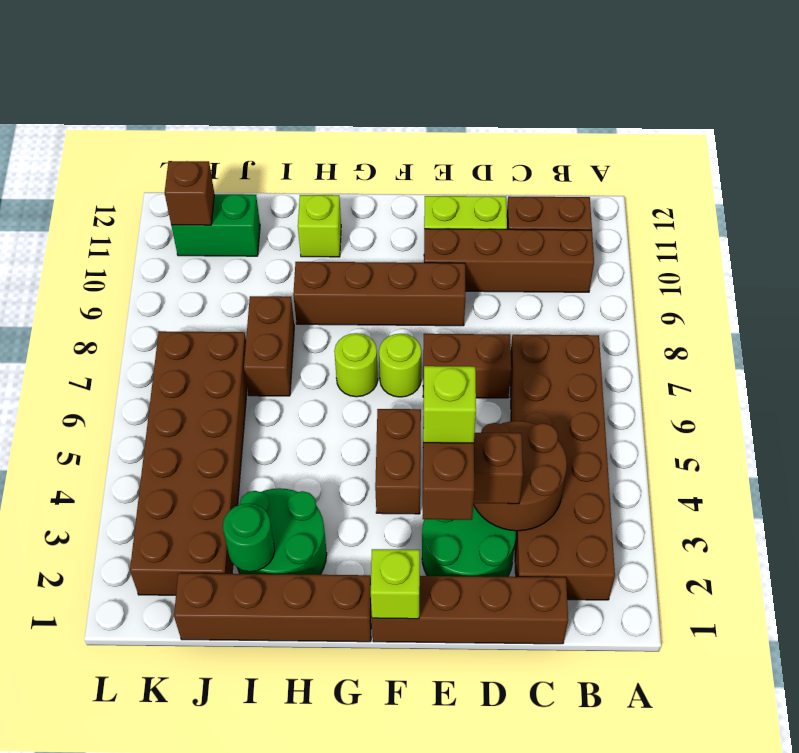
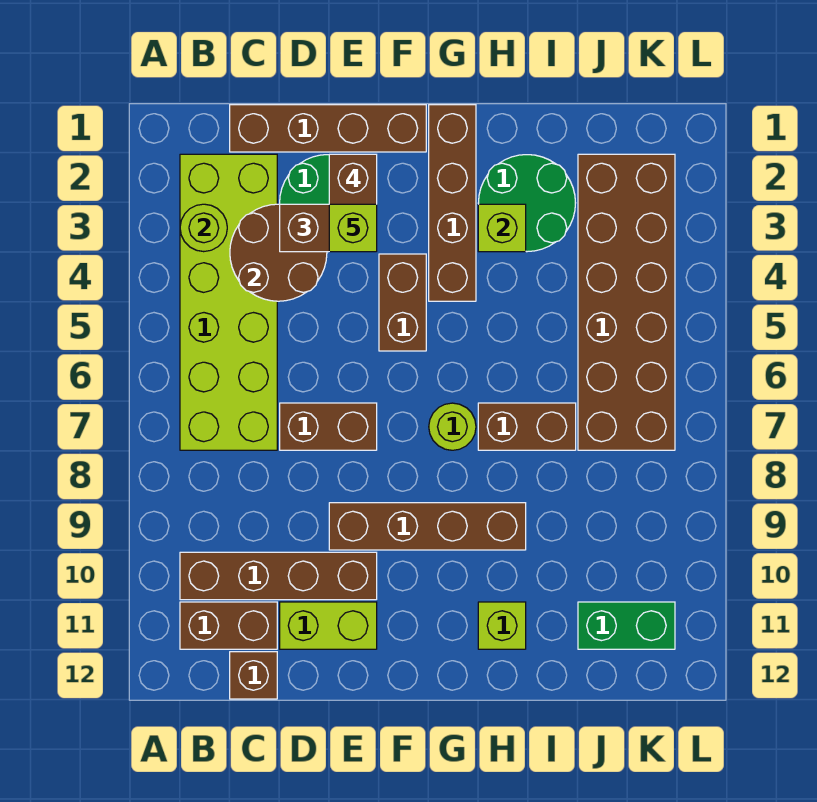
brown 2x6 brick [510,335,615,600] -> lime 2x6 brick [180,154,277,450]
lime 1x1 brick [371,549,420,619] -> lime 1x1 brick moved to [478,204,526,252]
lime 1x1 round brick [379,334,421,397] -> lime 1x1 round brick moved to [180,204,227,252]
brown 1x4 brick [174,573,372,642] -> brown 1x4 brick turned to [429,105,476,301]
green 1x1 round brick [223,503,275,572] -> none
brown 1x2 brick [244,296,294,396] -> brown 1x2 brick turned to [478,403,576,450]
brown 1x1 brick [165,161,214,225] -> brown 1x1 brick moved to [230,652,277,699]

